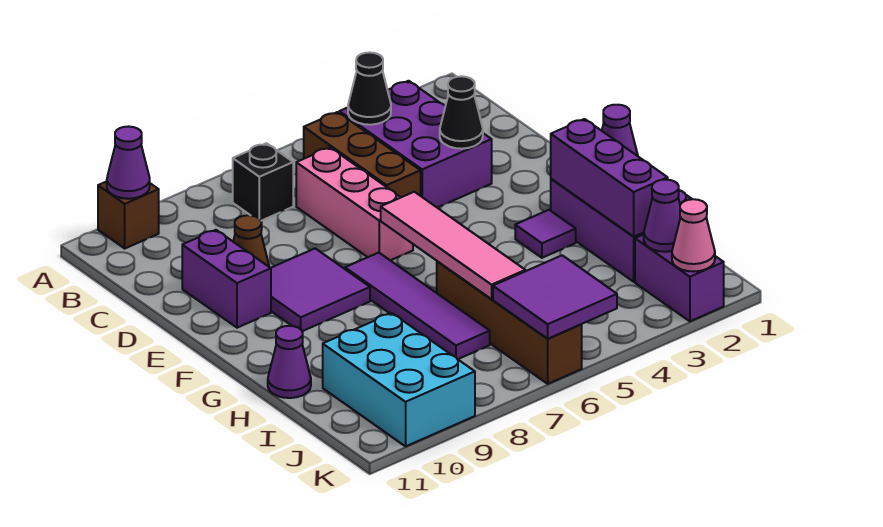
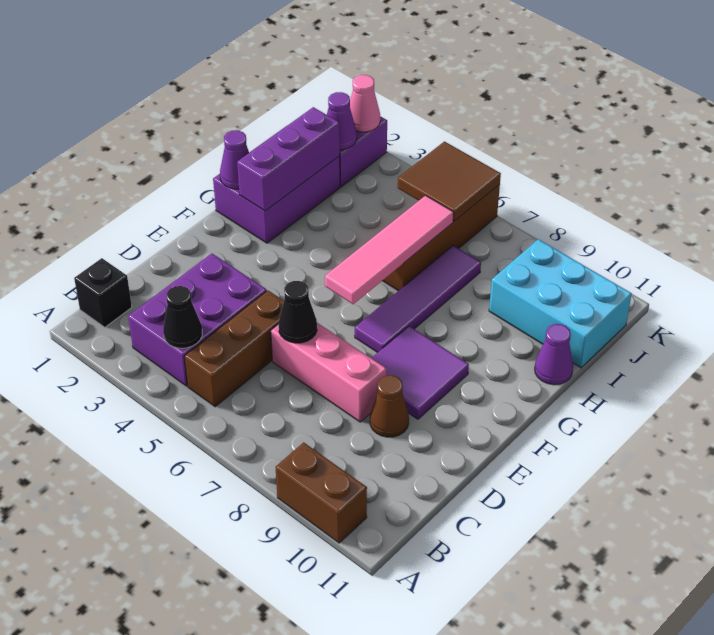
brown 1x1 brick [98,181,159,248] -> brown 1x2 brick [276,442,367,543]
purple 1x1 cone [107,126,150,199] -> none
black 1x1 brick [233,143,293,221] -> black 1x1 brick moved to [74,258,132,327]
pink 1x3 brick [296,148,413,260] -> pink 1x3 brick turned to [271,323,386,422]
black 1x1 cone [440,76,483,149] -> black 1x1 cone moved to [279,281,317,343]
purple 1x2 brick [182,230,271,328] -> none
purple 1x1 tile [515,210,576,258] -> none
cyan 2x3 brick [323,313,475,446] -> cyan 2x3 brick turned to [489,239,632,368]
purple 2x2 tile [493,255,617,339] -> brown 2x2 tile [398,142,501,221]

